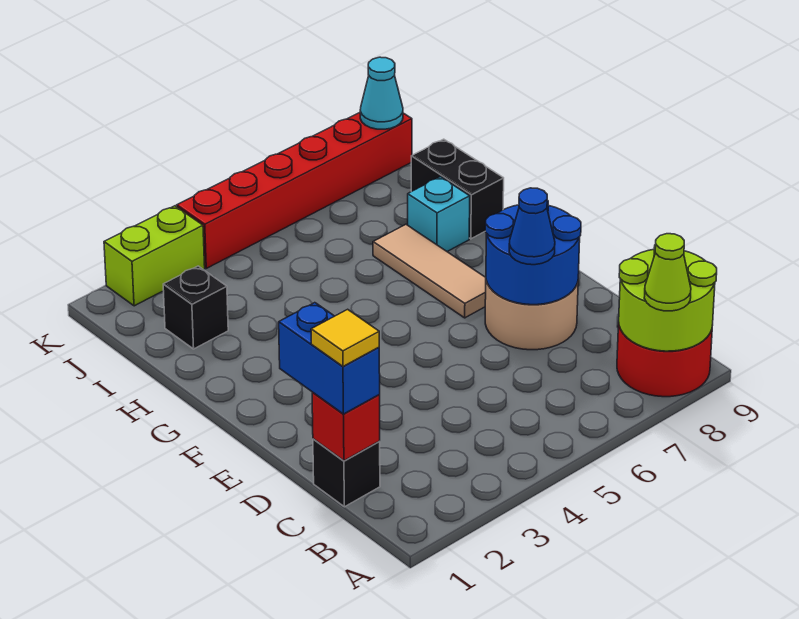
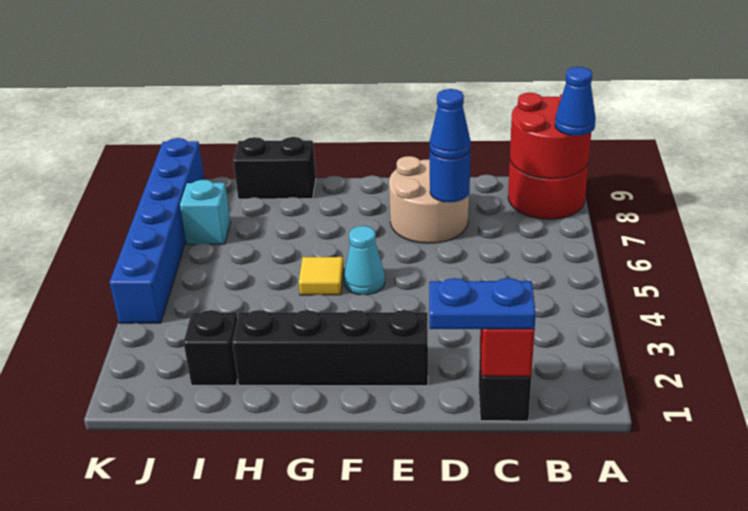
lime 2x2 round brick [619,244,717,351] -> red 2x2 round brick [510,93,591,179]
lime 1x1 cone [644,234,691,311] -> blue 1x1 cone [555,67,596,136]
blue 1x2 brick [279,303,380,414] -> blue 1x2 plate [429,278,536,329]
yellow 1x1 tile [311,309,379,366] -> yellow 1x1 tile moved to [299,257,344,295]
blue 2x2 round brick [485,200,581,305] -> blue 1x1 round brick [430,152,470,202]
none -> black 1x4 brick [232,310,428,386]
tan 1x3 tile [373,224,486,318] -> none
cyan 1x1 brick [408,177,470,252] -> cyan 1x1 brick moved to [180,180,230,245]
lime 1x2 brick [104,206,205,306] -> none
red 1x6 brick [177,113,412,268] -> blue 1x6 brick [110,138,204,323]
cyan 1x1 cone [360,57,403,129] -> cyan 1x1 cone moved to [344,226,385,295]

